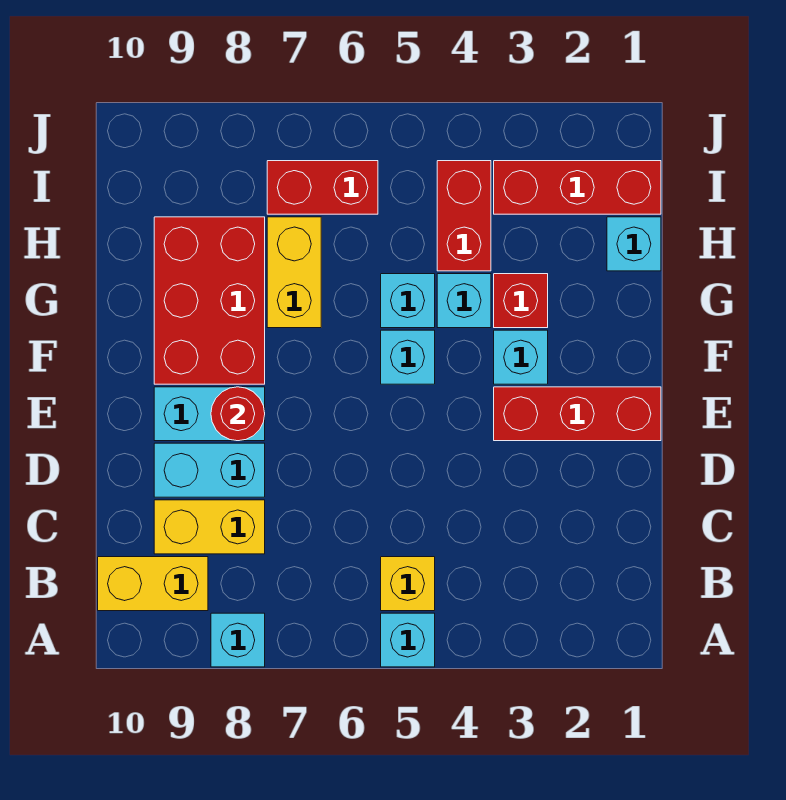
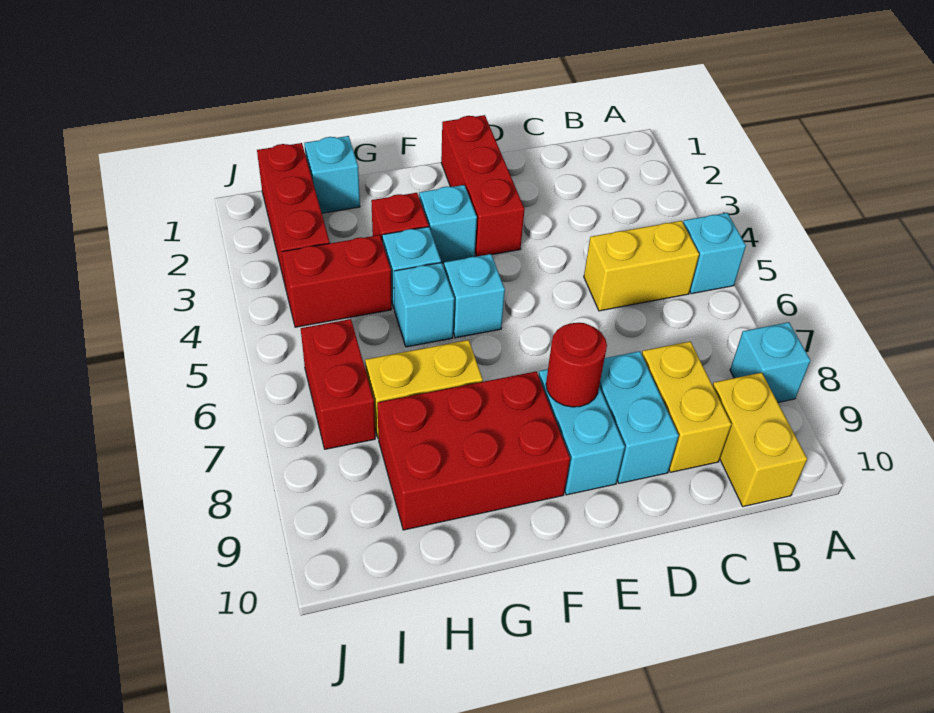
yellow 1x1 brick [381,557,435,611] -> yellow 1x2 brick [584,221,699,311]

